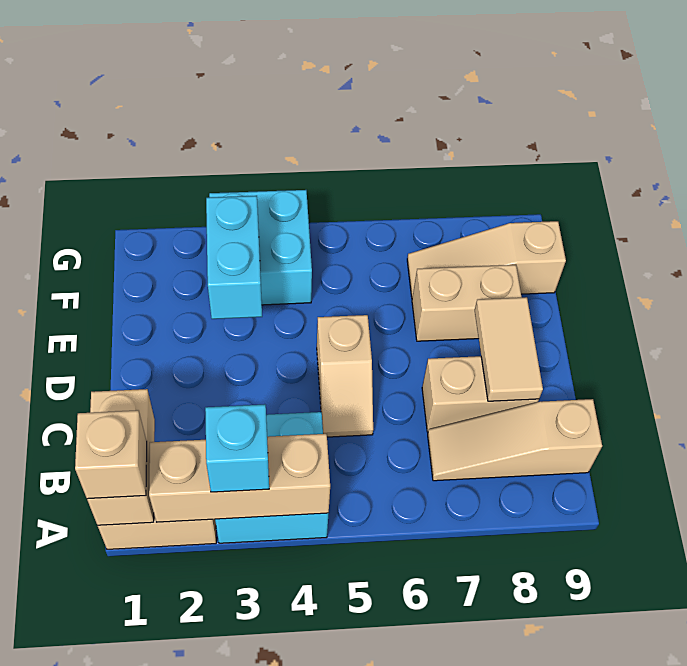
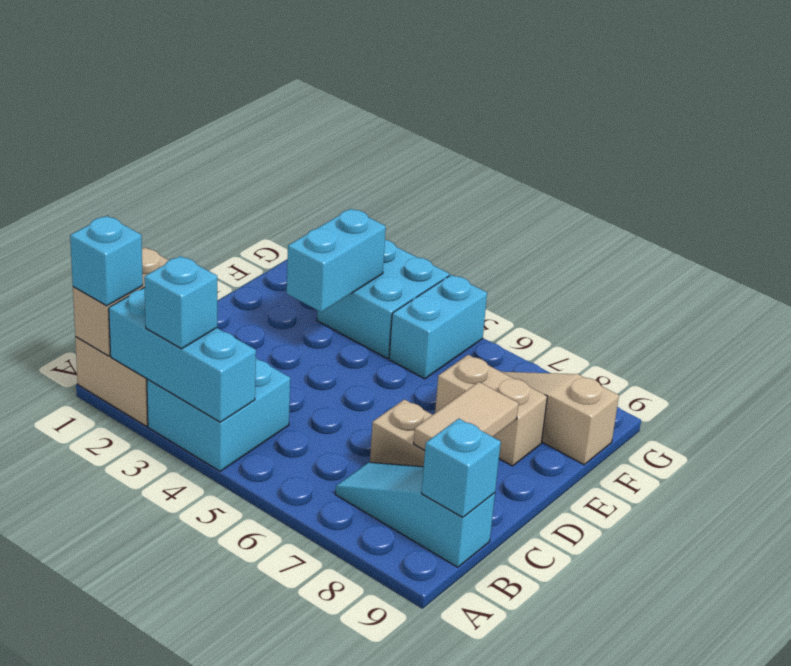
tan 1x1 brick [75,410,147,499] -> cyan 1x1 brick [70,216,143,306]
tan 1x3 brick [149,434,330,522] -> cyan 1x3 brick [109,287,256,422]
tan 1x3 slope [428,399,602,481] -> cyan 1x3 slope [335,462,495,567]
none -> cyan 1x1 brick [421,419,501,517]
tan 1x2 slope [317,315,373,437] -> none
none -> cyan 1x2 brick [389,275,487,379]

